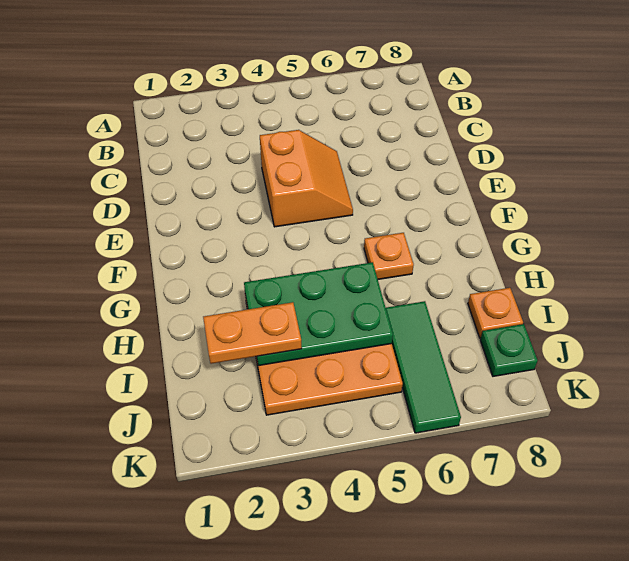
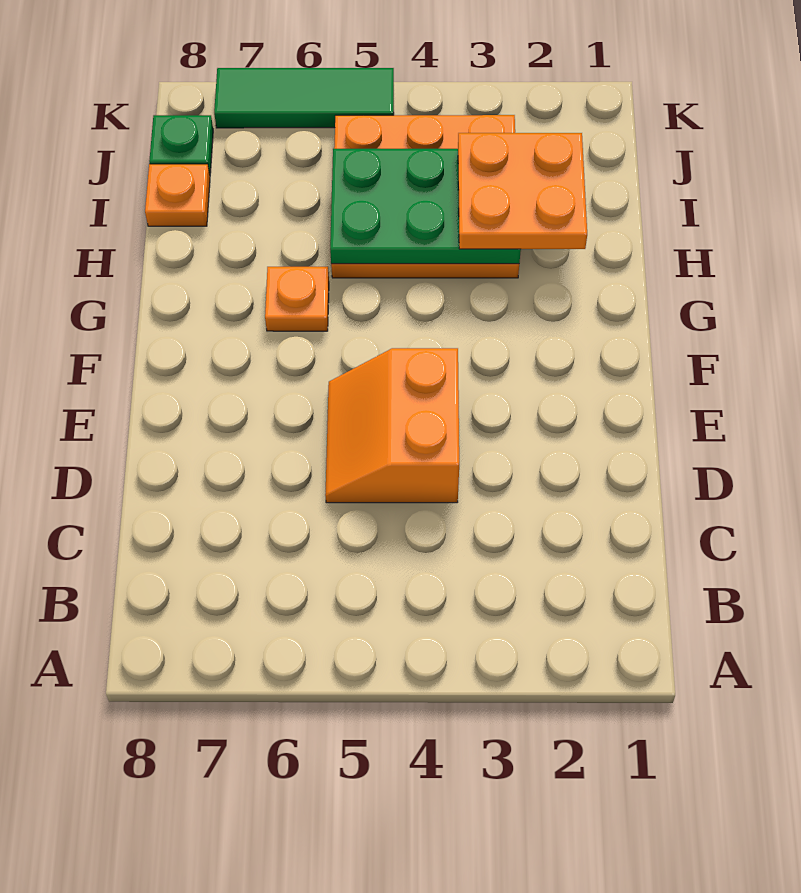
orange 1x2 plate [203,302,302,364] -> orange 2x2 plate [458,133,587,249]
green 1x3 tile [386,301,461,433] -> green 1x3 tile turned to [214,68,394,128]

